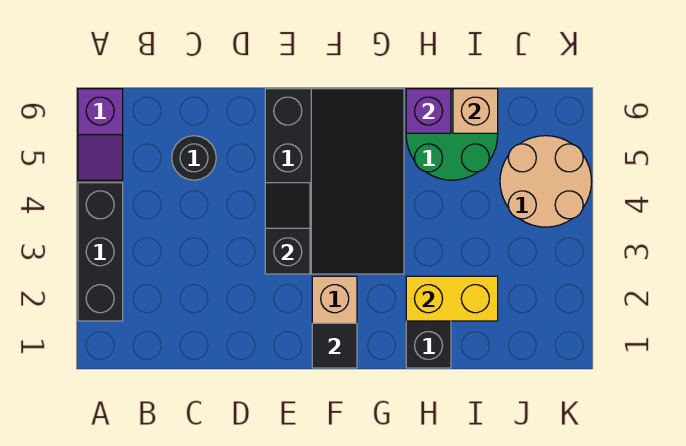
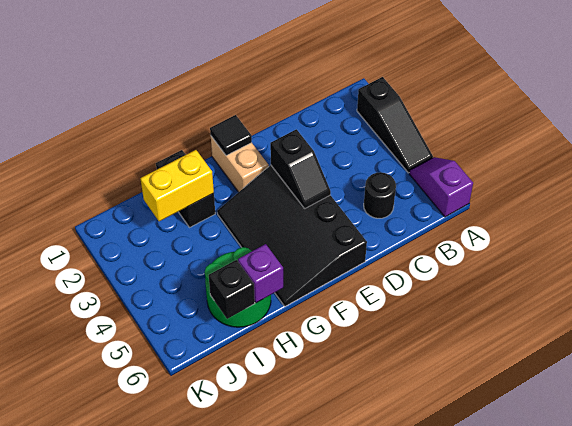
black 1x3 brick [78,183,123,321] -> black 1x3 slope [357,77,433,173]
tan 1x1 brick [453,89,498,133] -> black 1x1 brick [209,260,255,319]
tan 2x2 round brick [500,136,592,227] -> none

